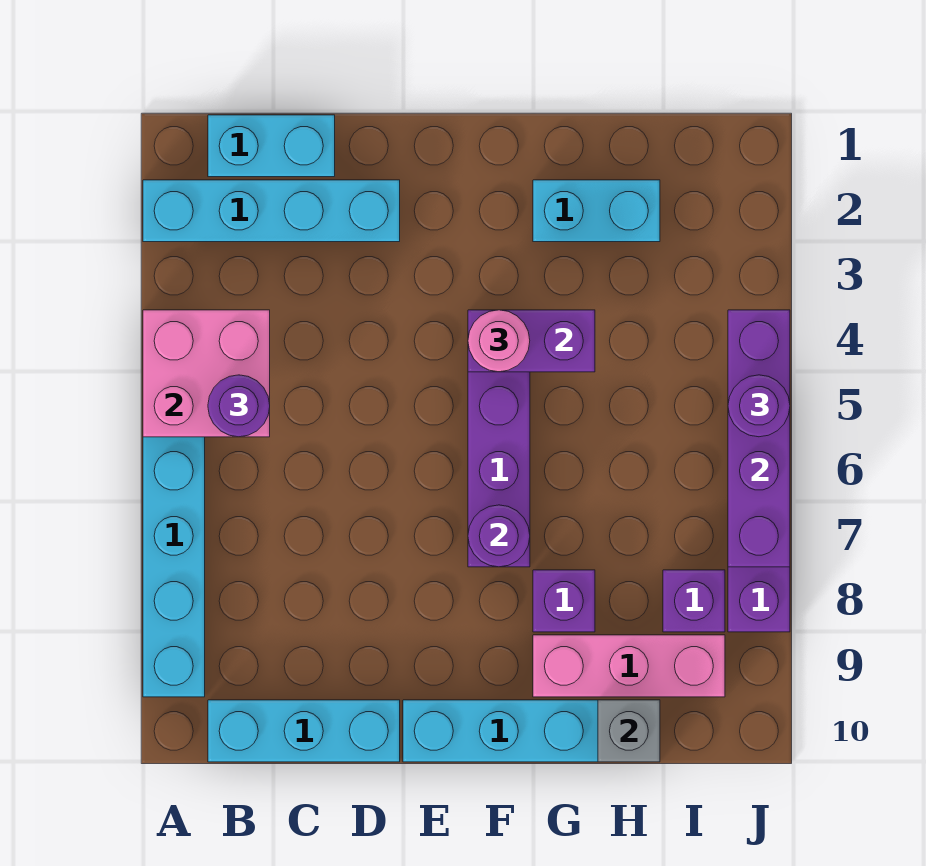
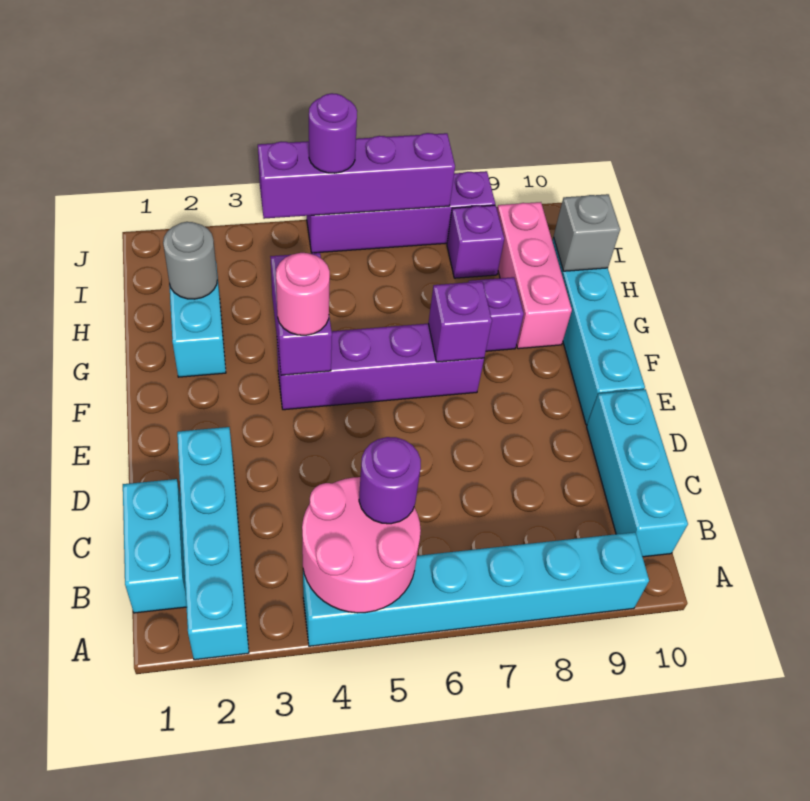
pink 2x2 brick [143,310,270,437] -> pink 2x2 round brick [302,477,421,613]
purple 1x1 round brick [468,505,530,567] -> purple 1x1 brick [428,281,492,362]
none -> grey 1x1 round brick [163,222,217,299]

